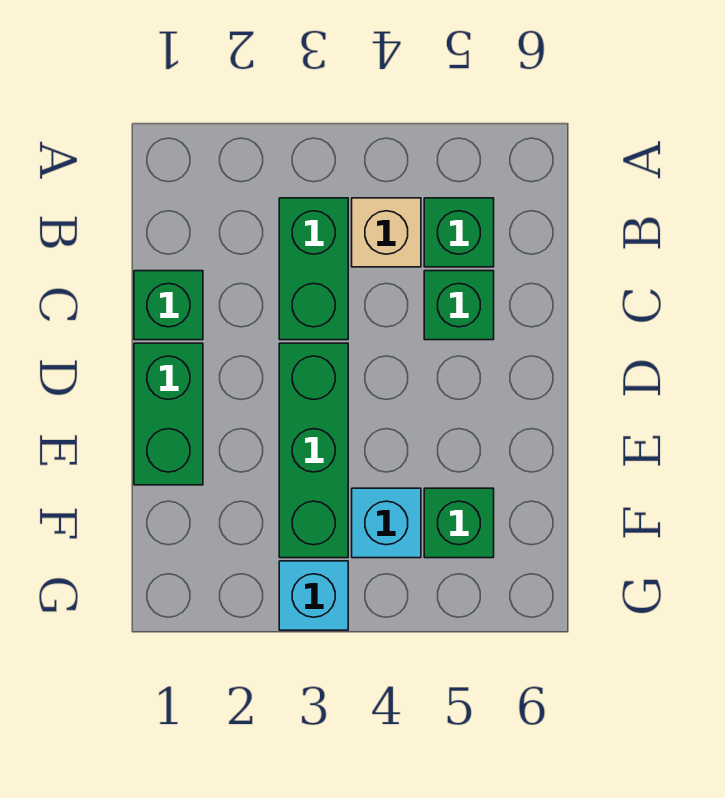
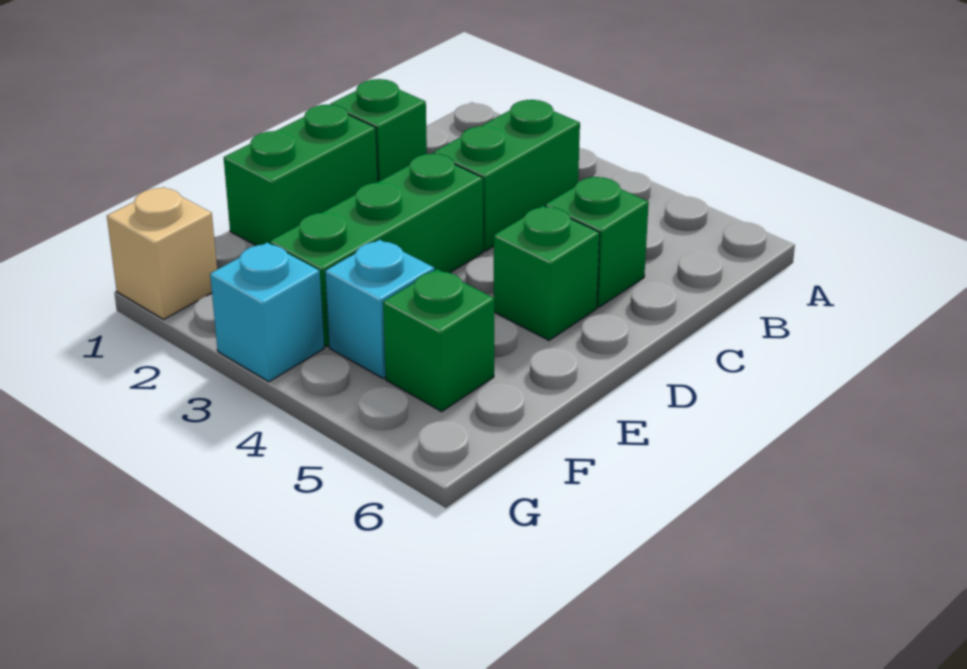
tan 1x1 brick [352,198,421,267] -> tan 1x1 brick moved to [107,187,217,319]
green 1x1 brick [424,198,494,267] -> green 1x1 brick moved to [494,206,600,340]

